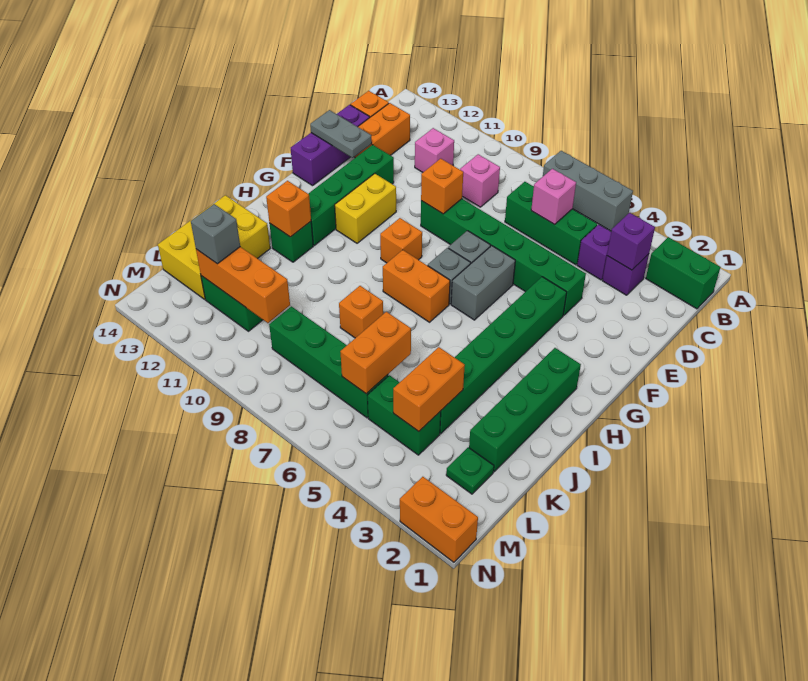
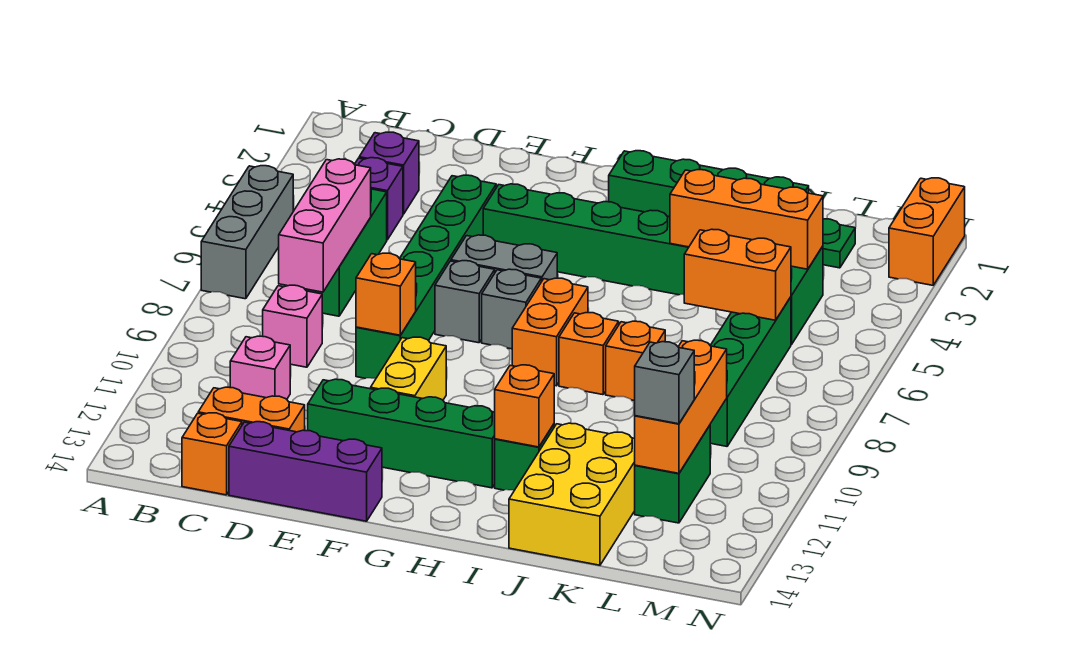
green 1x2 brick [646,237,721,309] -> none
purple 1x1 brick [607,213,655,270] -> none
pink 1x1 brick [531,169,576,224] -> pink 1x3 brick [279,159,371,292]
grey 1x2 plate [310,110,372,158] -> none
yellow 1x2 brick [335,174,396,243] -> yellow 1x2 brick turned to [371,337,446,400]
orange 1x1 brick [380,218,422,263] -> orange 1x1 brick moved to [559,312,619,395]
yellow 2x3 brick [158,195,270,299] -> yellow 2x3 brick turned to [509,423,635,565]
orange 1x2 brick [393,347,465,431] -> orange 1x3 brick [670,170,823,269]

